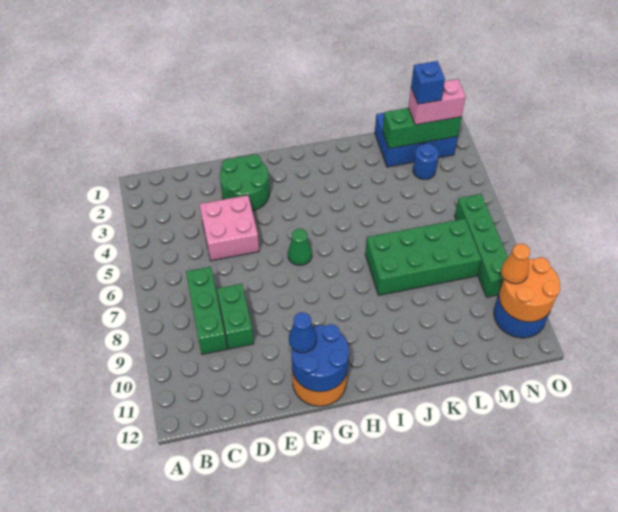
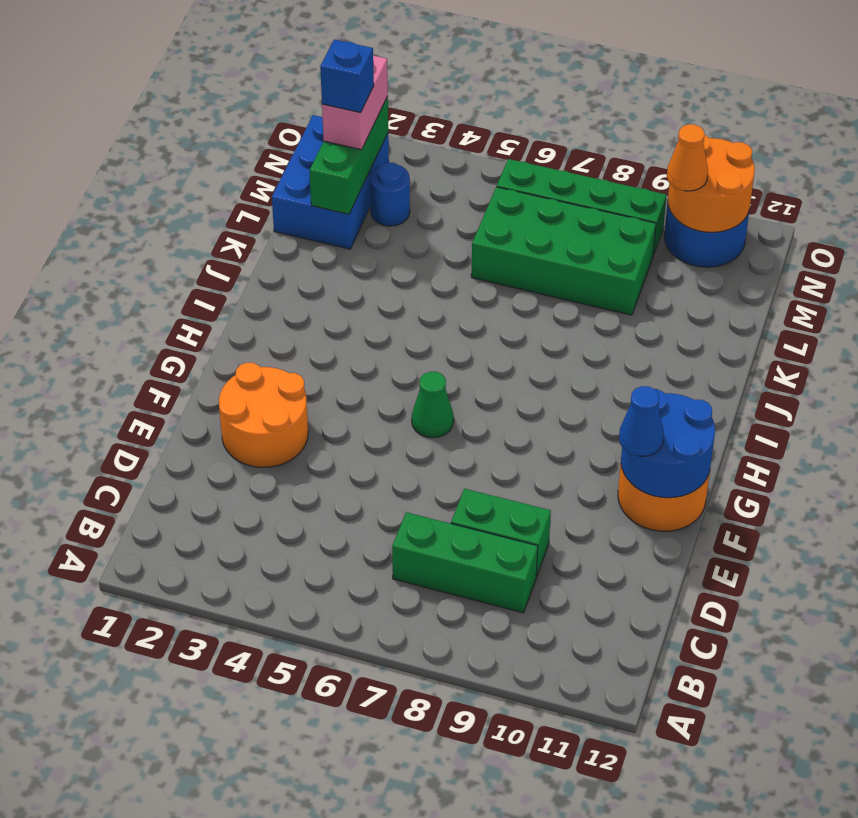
pink 2x2 brick [200,195,259,261] -> none
green 2x2 round brick [220,154,269,211] -> orange 2x2 round brick [219,363,308,468]
green 2x4 brick [365,219,481,295] -> green 2x4 brick turned to [471,187,656,315]

